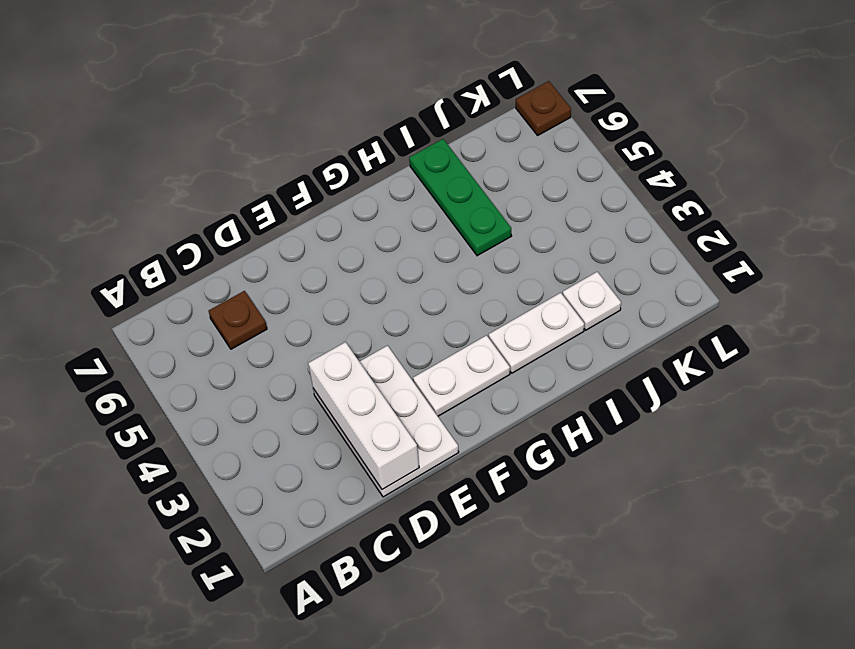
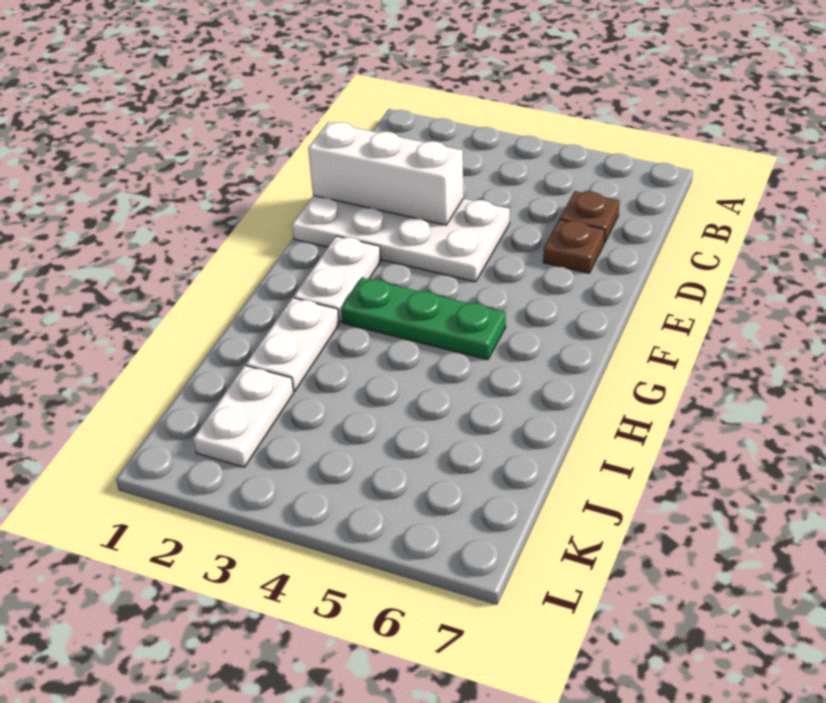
white 2x3 plate [313,346,459,497] -> white 2x4 plate [292,195,510,282]
green 1x3 plate [409,139,512,256] -> green 1x3 plate moved to [341,278,506,360]
white 1x1 plate [562,272,621,330] -> white 1x2 plate [193,366,294,467]
brown 1x1 plate [516,81,571,135] -> brown 1x1 plate moved to [543,219,605,273]

